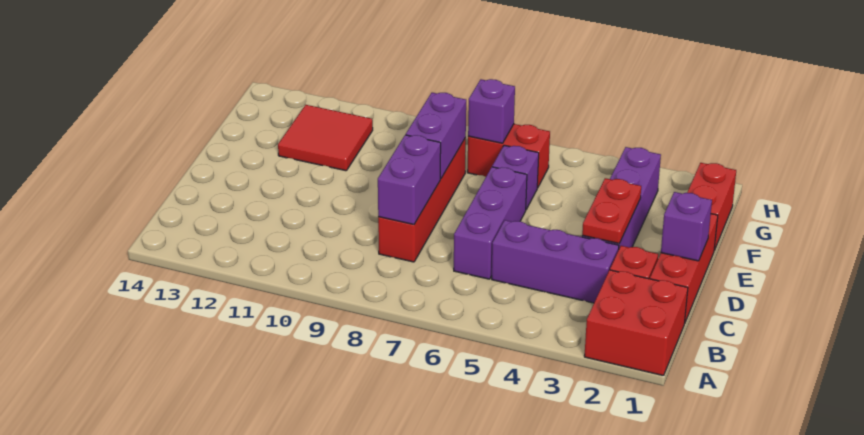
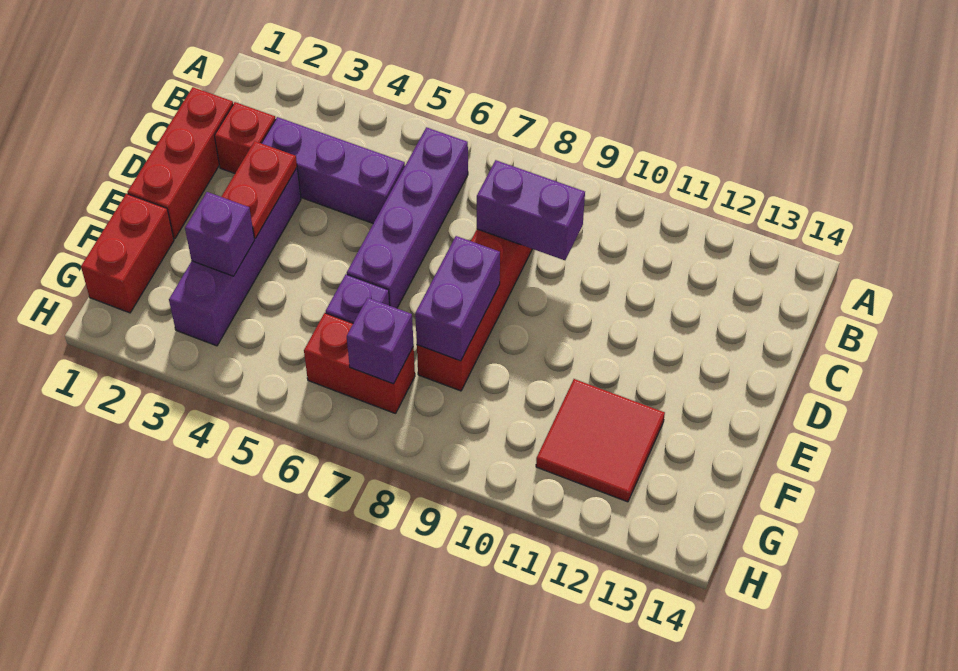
red 2x2 brick [584,270,688,376] -> none
purple 1x3 brick [454,167,527,279] -> purple 1x4 brick [347,127,468,308]
purple 1x2 brick [378,135,441,224] -> purple 1x2 brick turned to [477,160,585,260]
purple 1x1 brick [661,192,712,261] -> purple 1x1 brick moved to [185,192,255,276]

